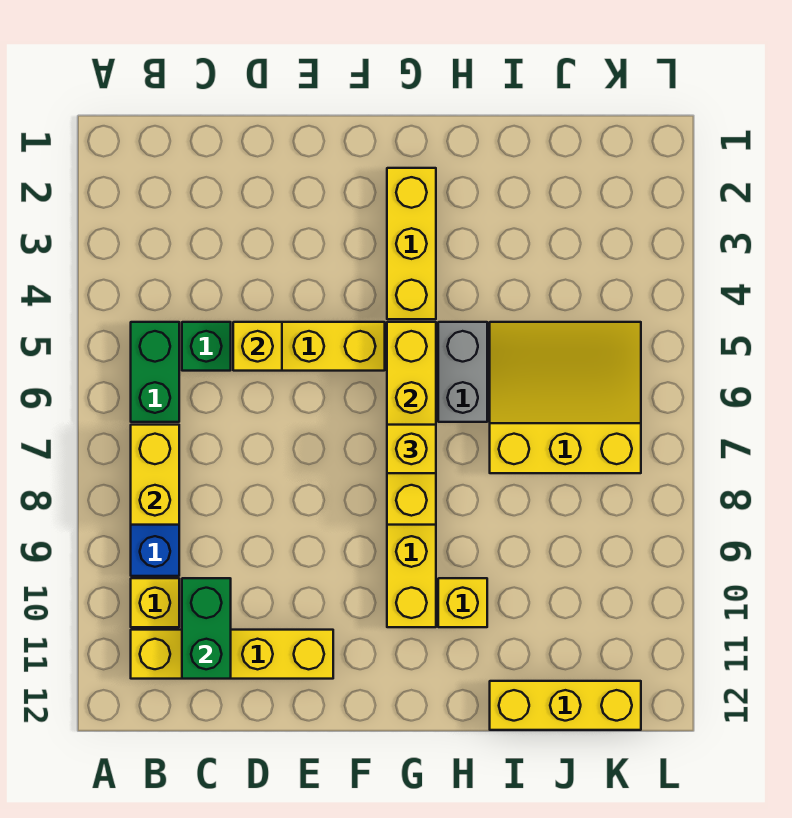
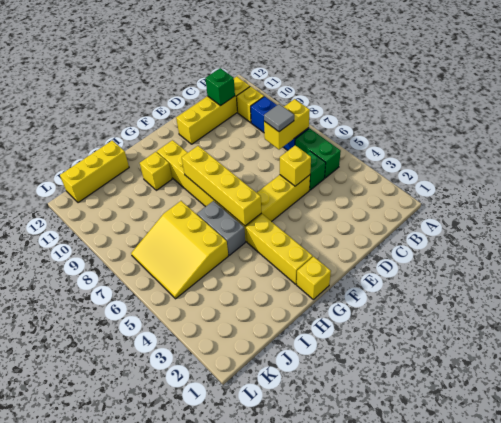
yellow 1x2 brick [131,425,179,525] -> yellow 1x2 brick turned to [264,99,310,150]
none -> grey 1x1 tile [264,104,294,132]
green 1x2 brick [182,578,231,679] -> green 1x1 brick [205,68,235,106]
yellow 1x1 brick [387,425,436,473] -> yellow 1x1 brick moved to [297,257,331,299]
yellow 3x3 slope [490,322,641,473] -> yellow 3x3 slope turned to [131,201,228,299]

